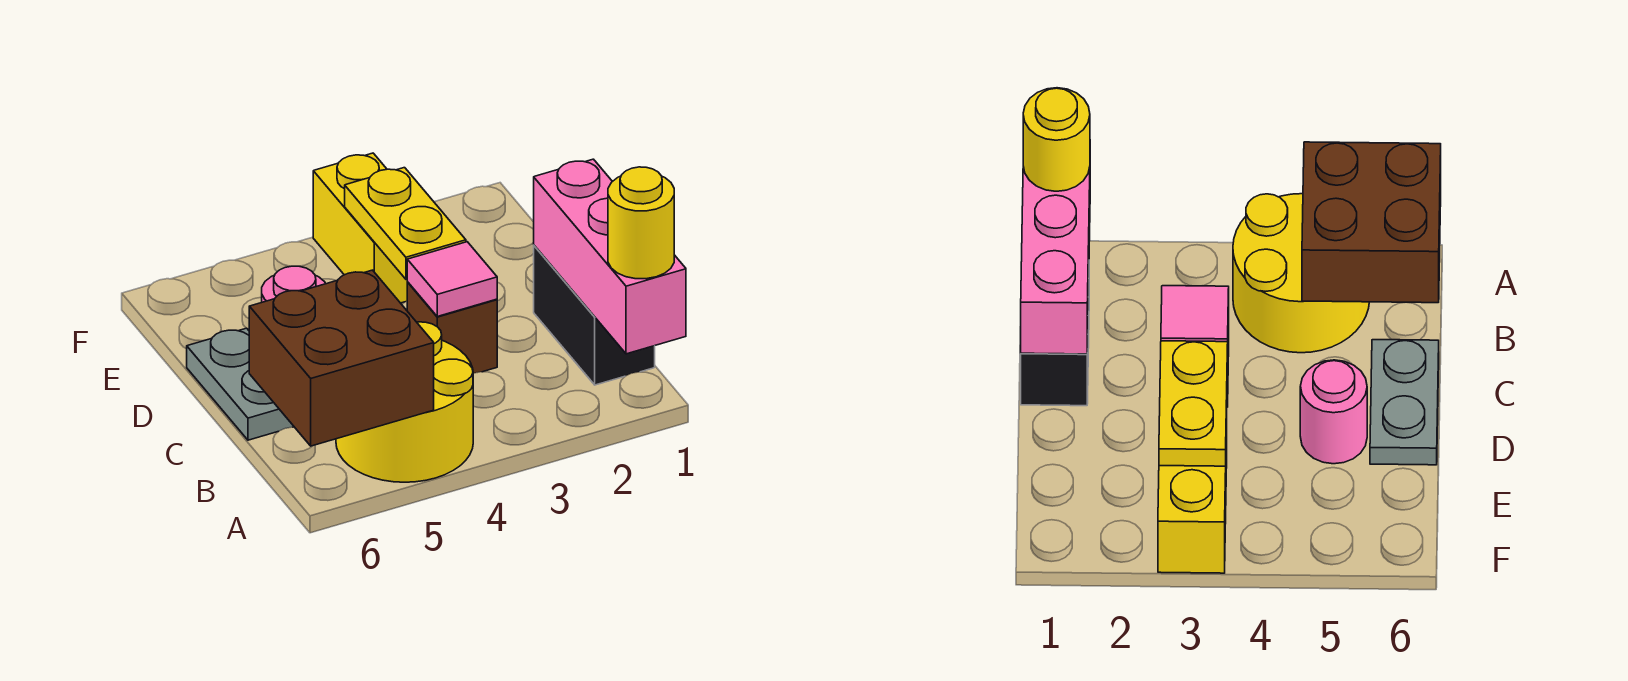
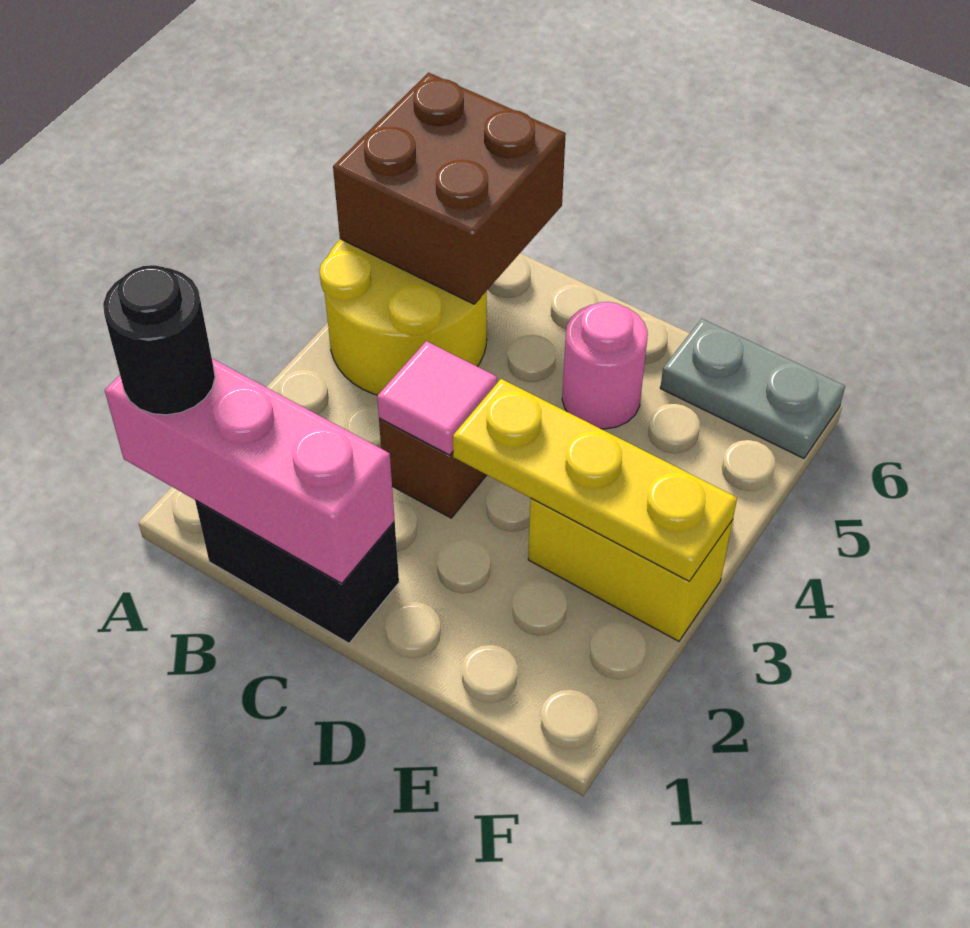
yellow 1x1 round brick [608,167,674,279] -> black 1x1 round brick [103,265,215,415]
grey 1x2 plate [187,328,294,440] -> grey 1x2 plate moved to [660,319,845,458]
yellow 1x2 plate [345,168,466,279] -> yellow 1x3 plate [453,379,737,581]

